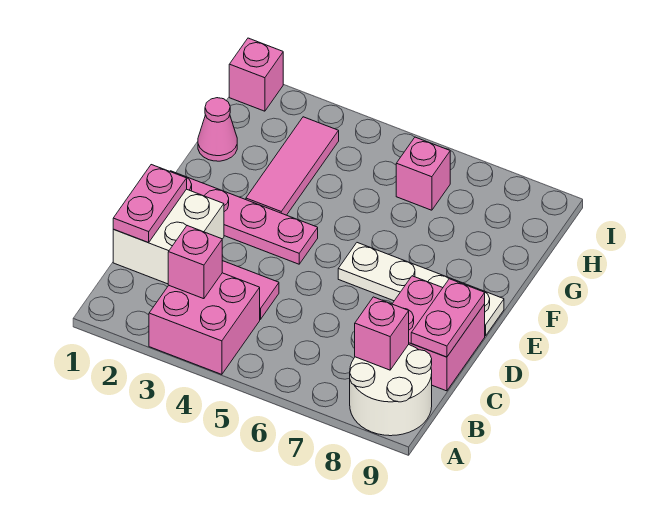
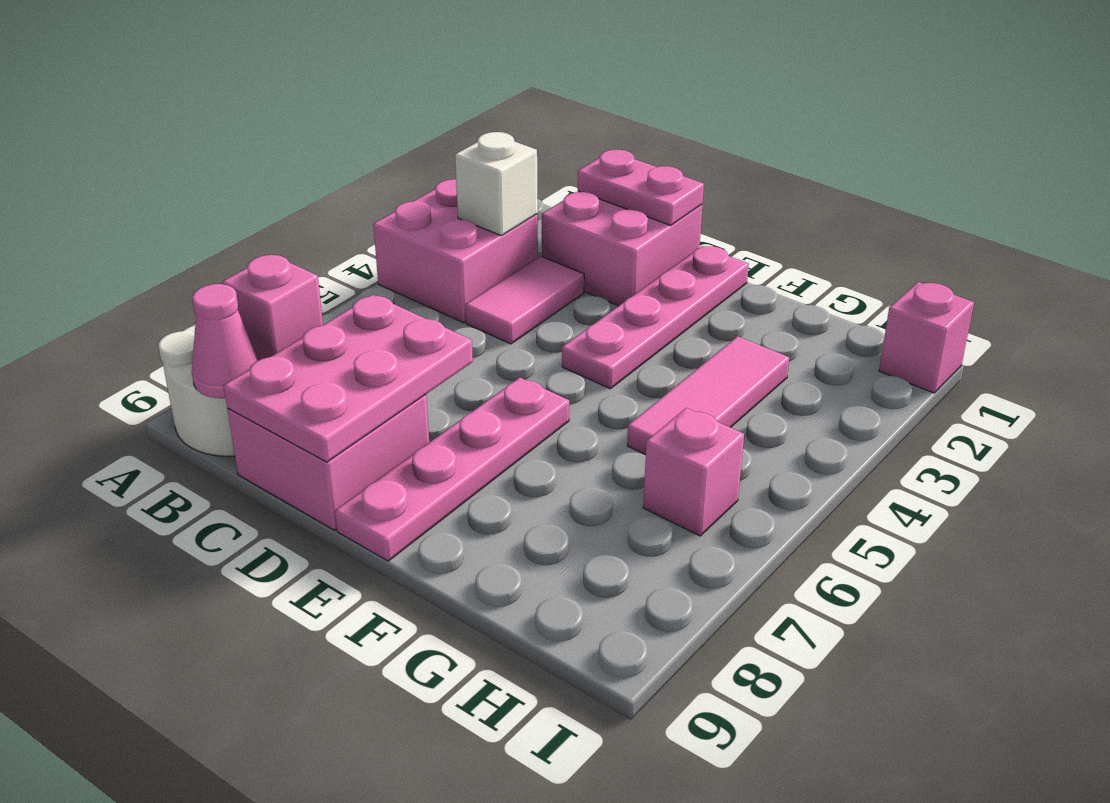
pink 1x1 brick [168,226,222,299] -> white 1x1 brick [455,132,538,236]
white 2x2 brick [113,189,224,284] -> pink 2x2 brick [542,191,702,306]
pink 1x2 plate [411,279,485,357] -> pink 2x3 plate [224,295,473,462]
white 1x4 plate [338,243,504,336] -> pink 1x4 plate [335,378,569,561]
pink 1x3 tile [246,117,339,215] -> pink 1x3 tile turned to [627,336,789,455]
pink 1x1 cone [198,98,237,161] -> pink 1x1 cone moved to [192,284,259,398]

